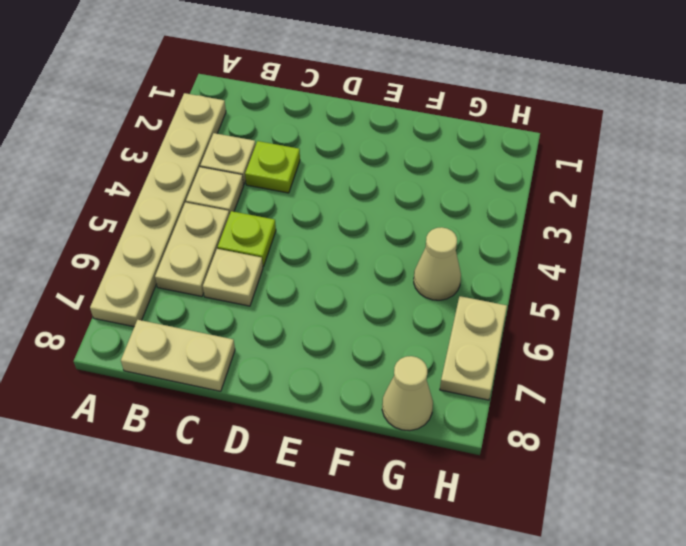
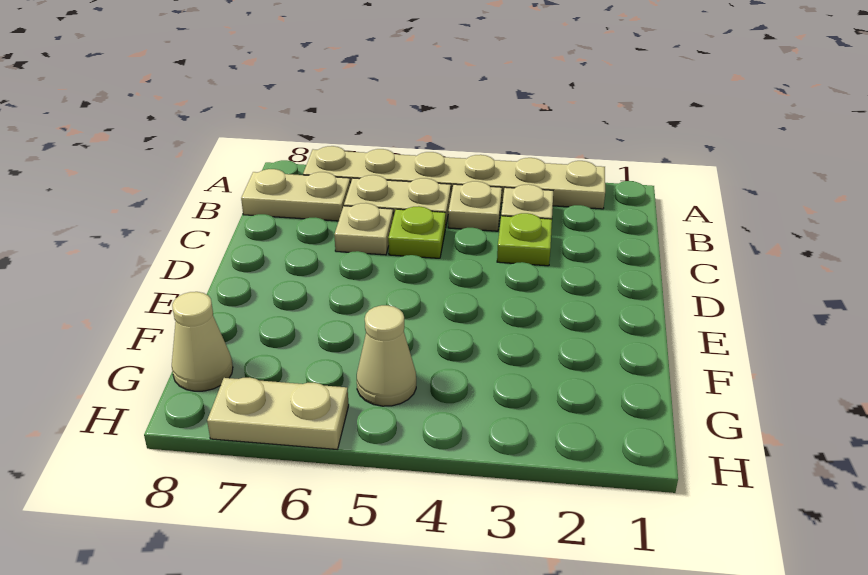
tan 1x2 plate [121,320,235,391] -> tan 1x2 plate turned to [241,169,350,221]

